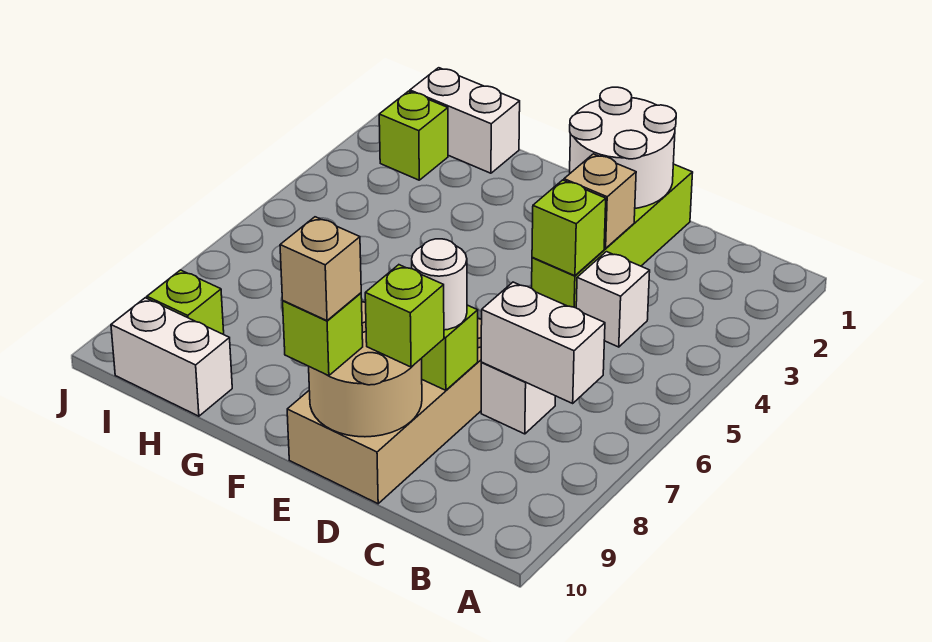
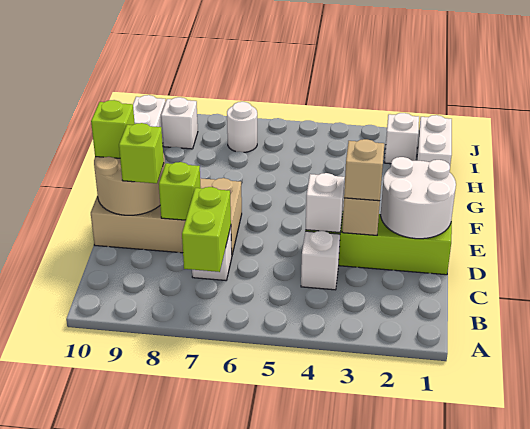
white 1x2 brick [481,282,605,403] -> lime 1x2 brick [182,187,231,272]
lime 1x1 brick [532,180,606,276] -> white 1x1 brick [306,173,345,232]
white 1x1 round brick [412,239,467,330] -> white 1x1 round brick moved to [227,102,257,152]
tan 1x1 brick [280,217,361,321] -> tan 1x1 brick moved to [344,139,384,201]
lime 1x1 brick [379,91,448,180] -> white 1x1 brick [384,113,419,164]
lime 1x1 brick [147,270,224,334] -> white 1x1 brick [161,97,198,149]

